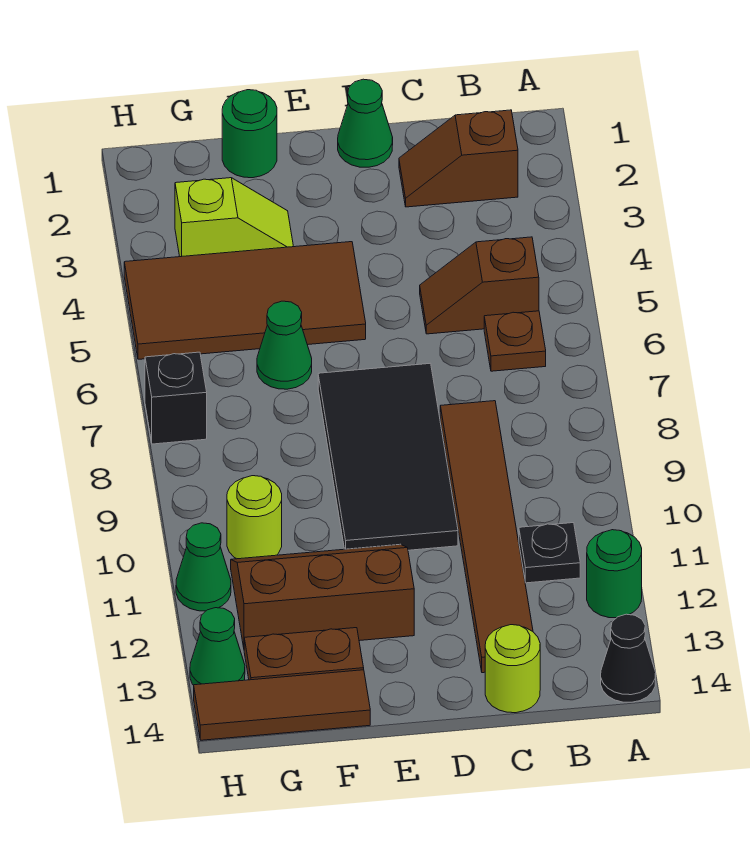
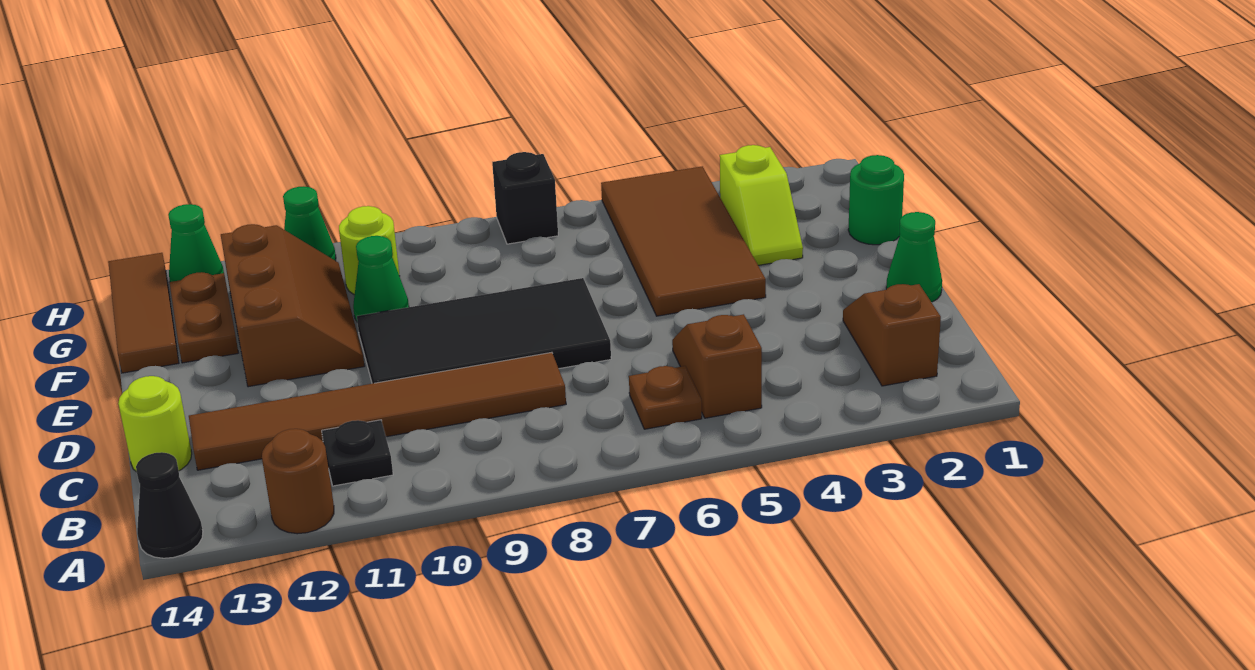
green 1x1 round brick [587,530,642,618] -> brown 1x1 round brick [262,429,334,534]
green 1x1 cone [257,301,312,389] -> green 1x1 cone moved to [353,236,409,321]

